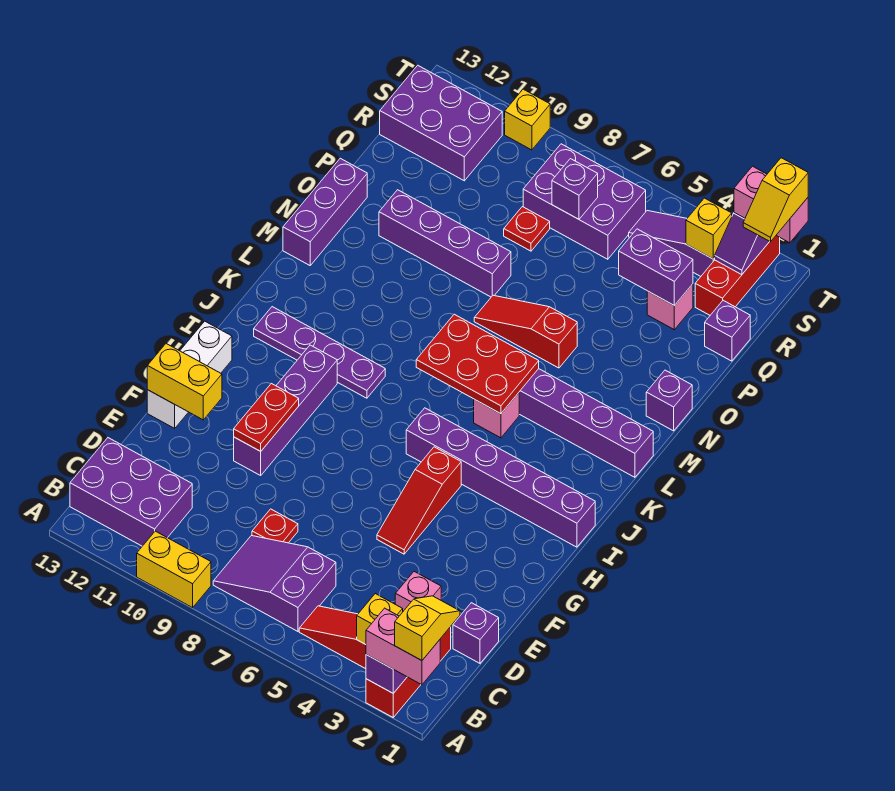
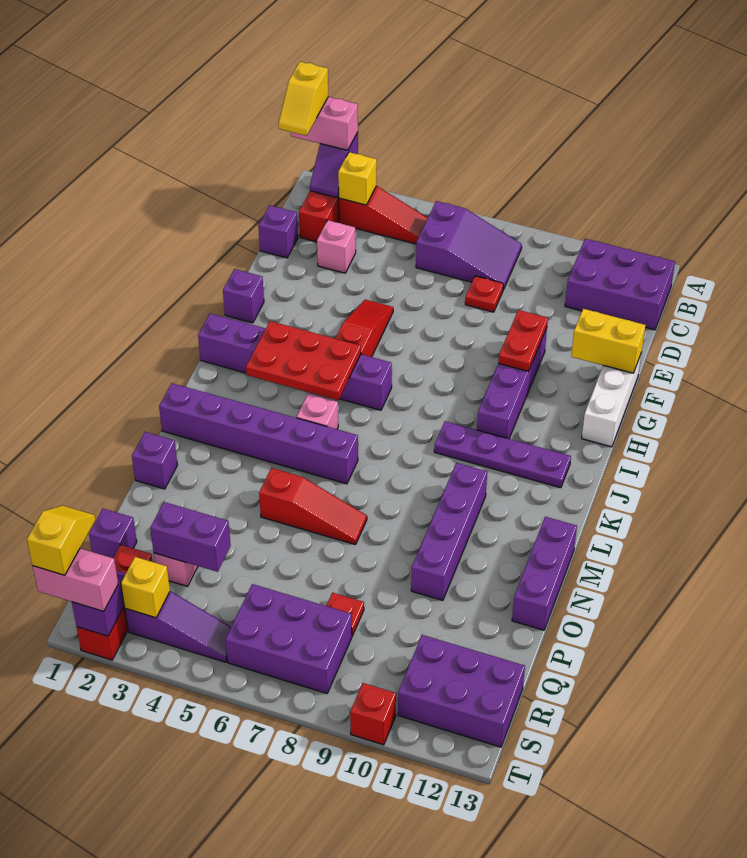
yellow 1x2 brick [137,531,211,608] -> none
red 2x3 plate [416,314,539,414] -> red 2x3 plate moved to [246,321,361,400]
purple 1x4 brick [379,190,511,297] -> purple 1x4 brick turned to [411,463,487,600]
purple 1x1 brick [552,159,598,219] -> purple 1x1 brick moved to [223,269,264,323]
yellow 1x1 brick [505,89,550,150] -> red 1x1 brick [350,683,396,745]

